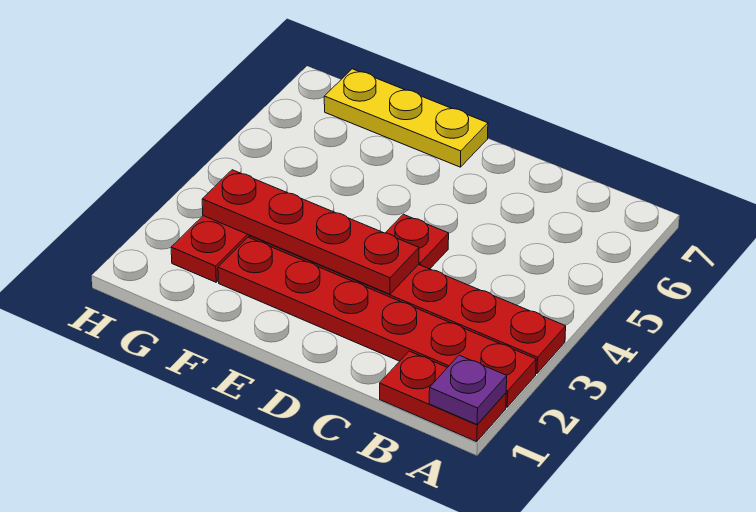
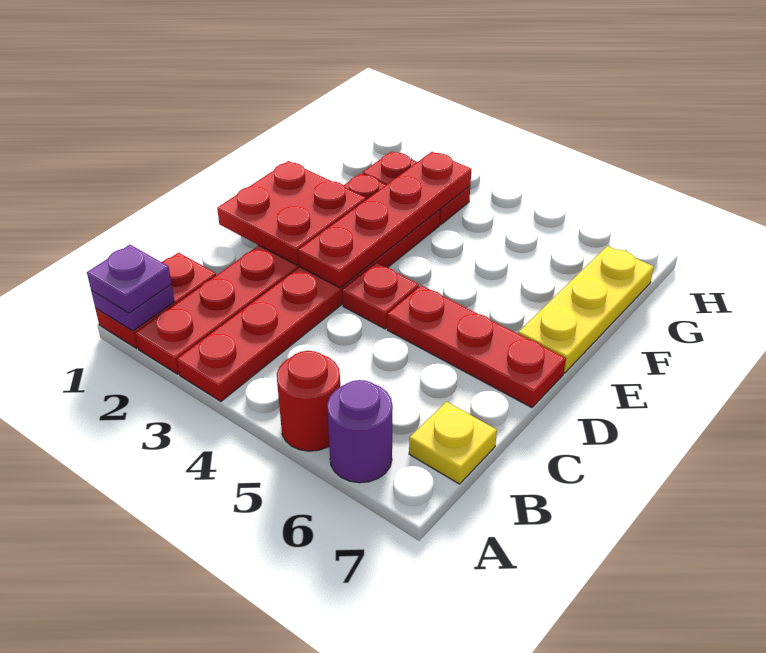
none -> purple 1x1 plate [87,245,171,313]
none -> red 1x1 round brick [277,351,340,451]
none -> purple 1x1 round brick [327,380,393,483]
none -> yellow 1x1 plate [409,402,497,484]
none -> red 2x2 plate [217,161,366,265]
none -> red 1x3 plate [387,285,566,408]

